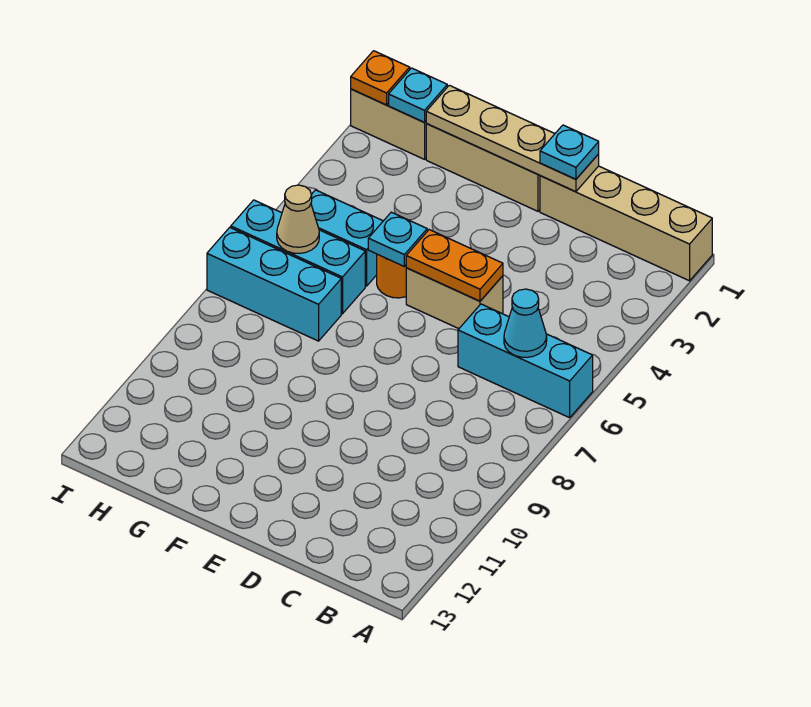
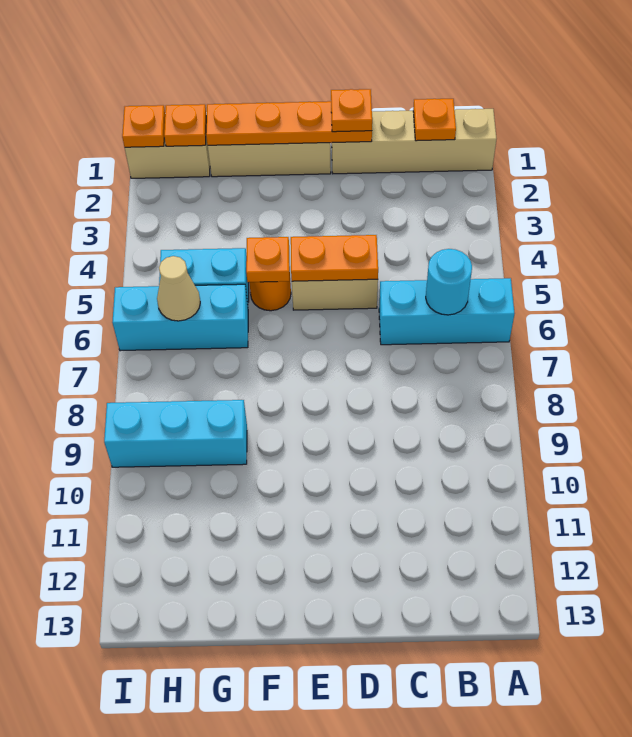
none -> orange 1x1 plate [413,99,456,141]
cyan 1x1 cone [504,289,547,357] -> cyan 1x1 round brick [426,249,472,315]
tan 1x4 plate [426,85,599,192] -> orange 1x4 plate [206,101,372,145]
cyan 1x1 plate [540,125,599,179] -> orange 1x1 plate [331,89,372,132]
cyan 1x1 plate [368,212,427,266] -> orange 1x1 plate [246,237,289,282]
cyan 1x3 brick [207,227,341,341] -> cyan 1x3 brick moved to [104,400,247,467]
cyan 1x1 plate [389,68,447,122] -> orange 1x1 plate [164,104,206,146]

